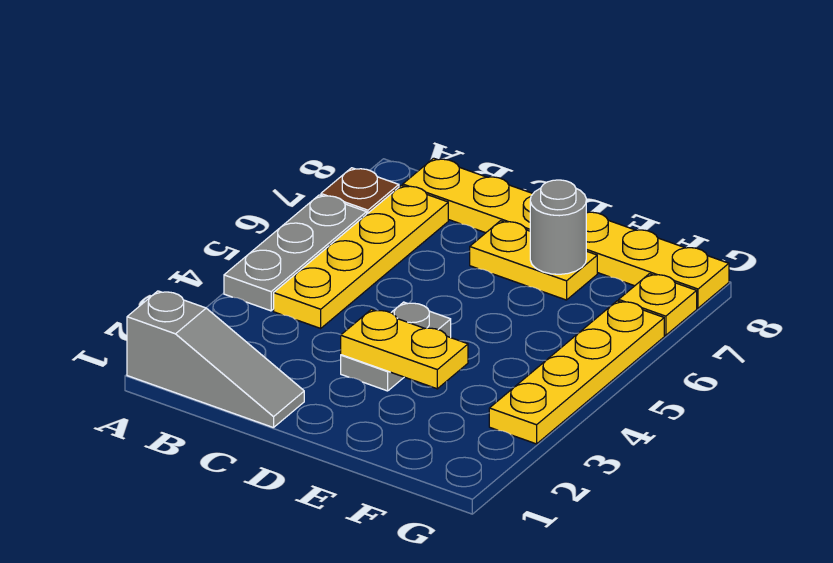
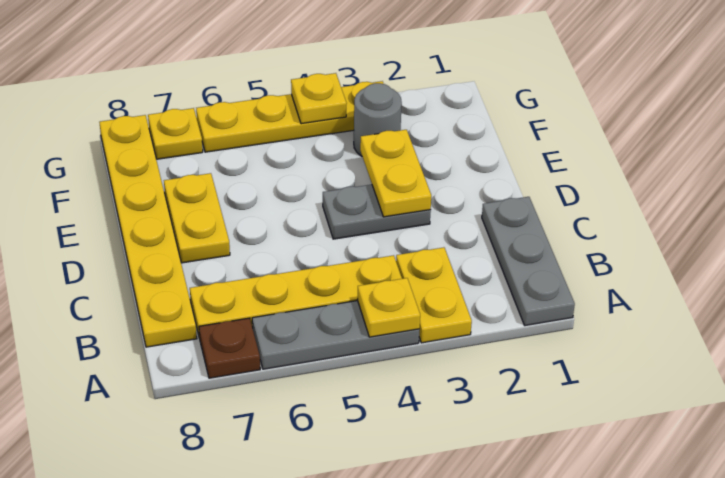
grey 1x3 slope [127,291,304,428] -> grey 1x3 plate [482,197,575,326]
none -> yellow 1x2 plate [396,247,472,343]
none -> yellow 1x1 plate [357,278,420,337]
grey 1x1 round brick [530,180,586,274] -> grey 1x1 round brick moved to [354,83,402,156]
none -> yellow 1x1 plate [291,73,347,124]

